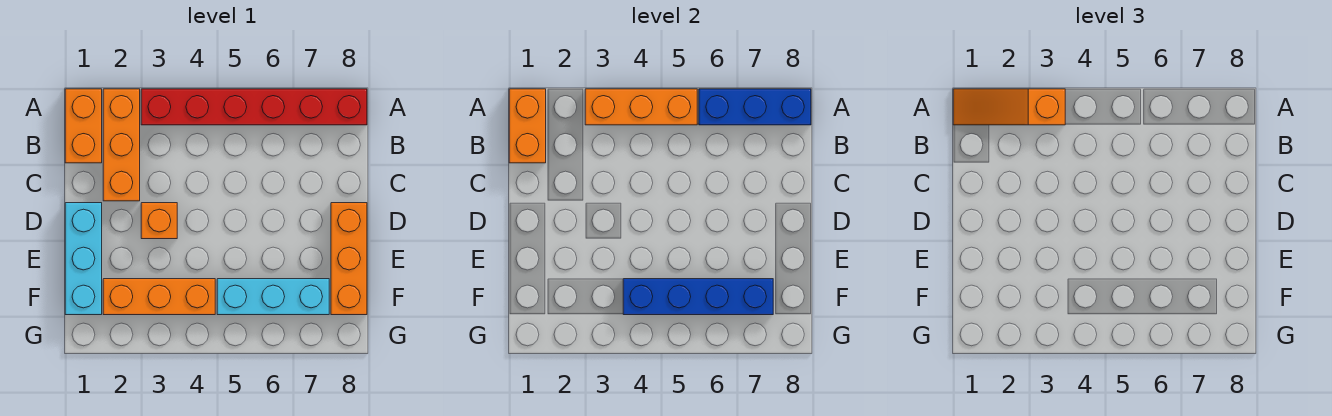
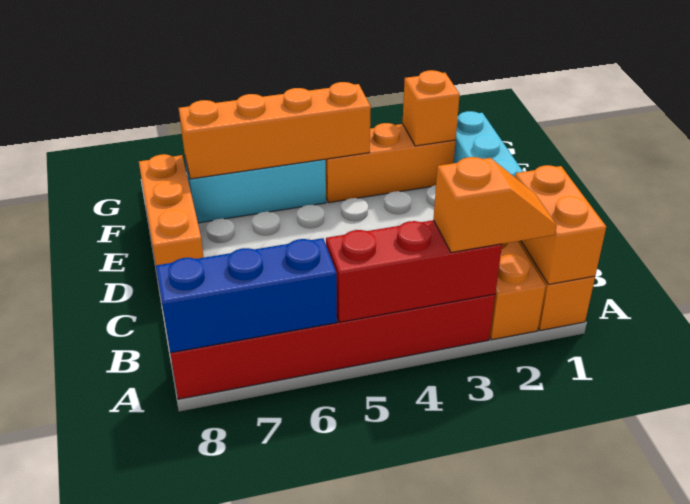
orange 1x3 slope [953,89,1065,125] -> orange 1x2 slope [433,157,557,252]
orange 1x3 brick [585,89,697,125] -> red 1x3 brick [326,220,502,322]
orange 1x1 brick [141,203,177,239] -> orange 1x1 brick moved to [403,70,460,146]
blue 1x4 brick [623,279,773,315] -> orange 1x4 brick [179,82,371,179]

